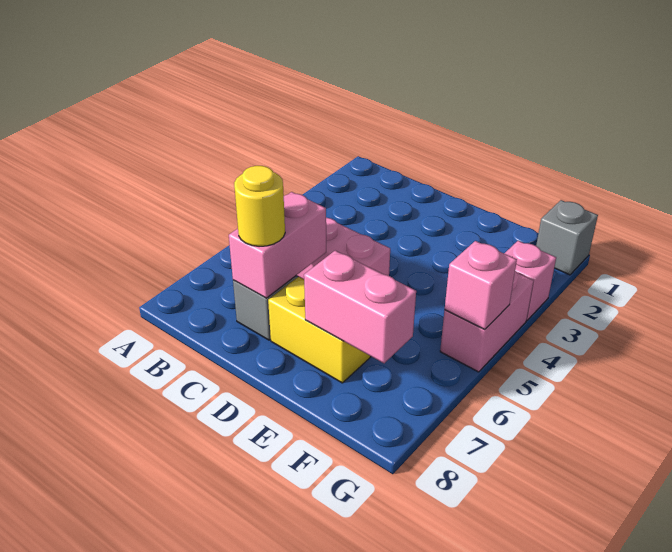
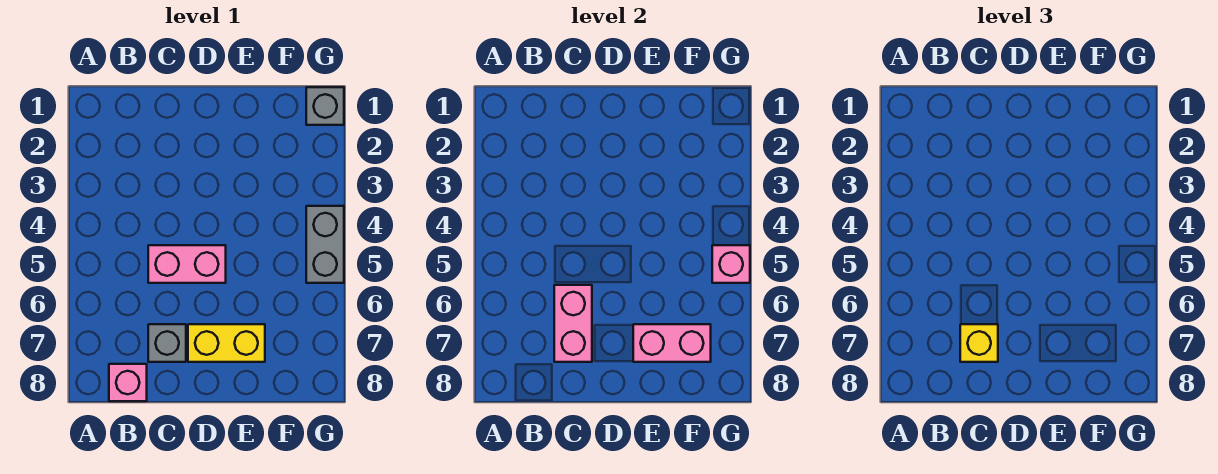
yellow 1x1 round brick [234,166,285,246] -> yellow 1x1 brick [960,324,998,362]
pink 1x1 brick [504,241,556,320] -> pink 1x1 brick moved to [109,364,147,401]
pink 1x2 brick [440,271,533,372] -> grey 1x2 brick [306,206,344,283]

